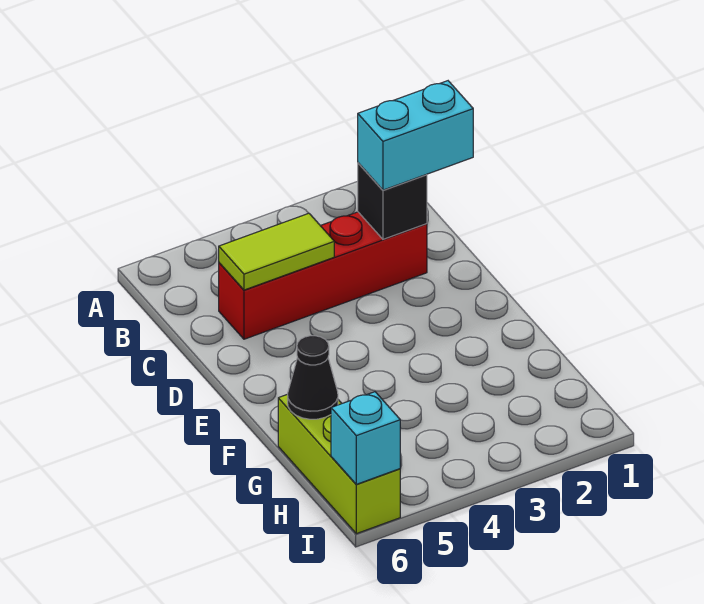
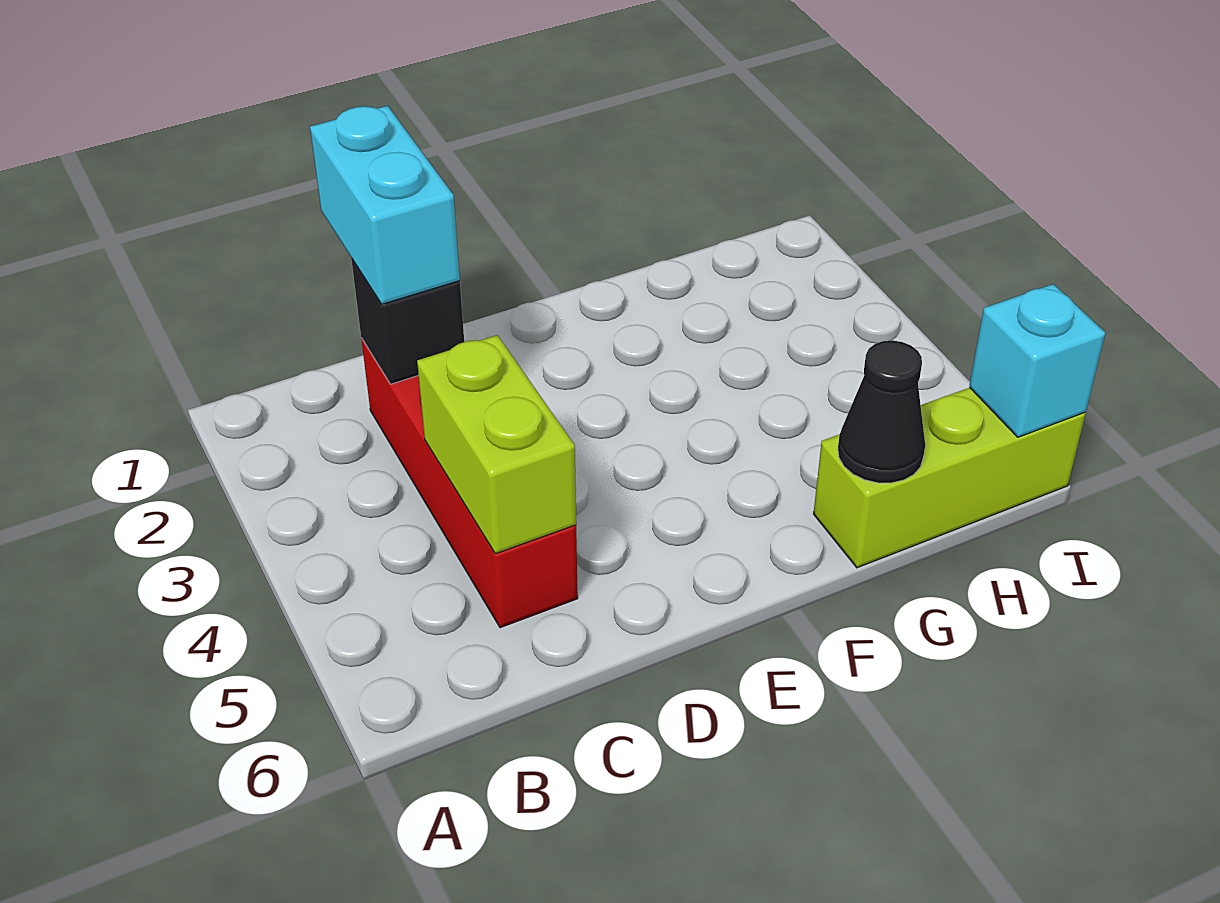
lime 1x2 tile [219,213,334,290] -> lime 1x2 brick [417,335,576,554]

